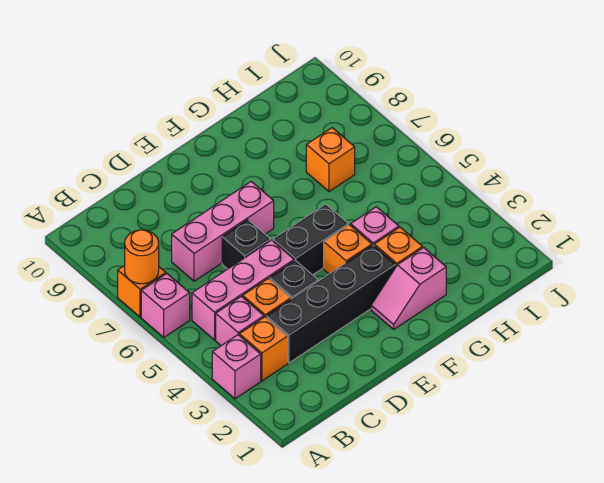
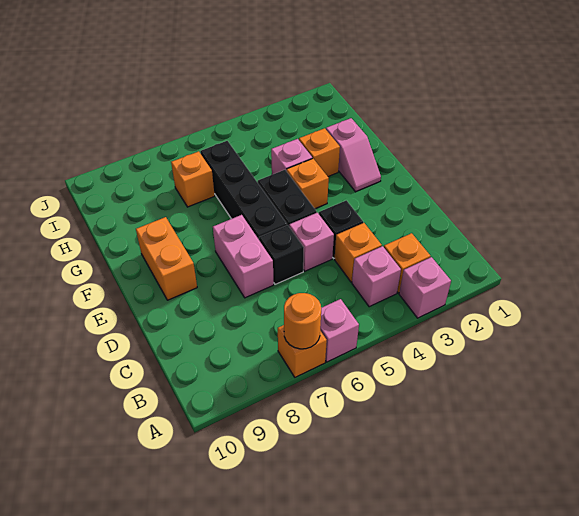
pink 1x3 brick [192,240,294,340] -> pink 1x1 brick [289,213,334,271]
black 1x4 brick [266,245,396,363] -> black 1x4 brick moved to [200,141,287,239]
pink 1x3 brick [172,181,274,281] -> pink 1x2 brick [213,215,274,298]
none -> orange 1x2 brick [136,217,197,300]

